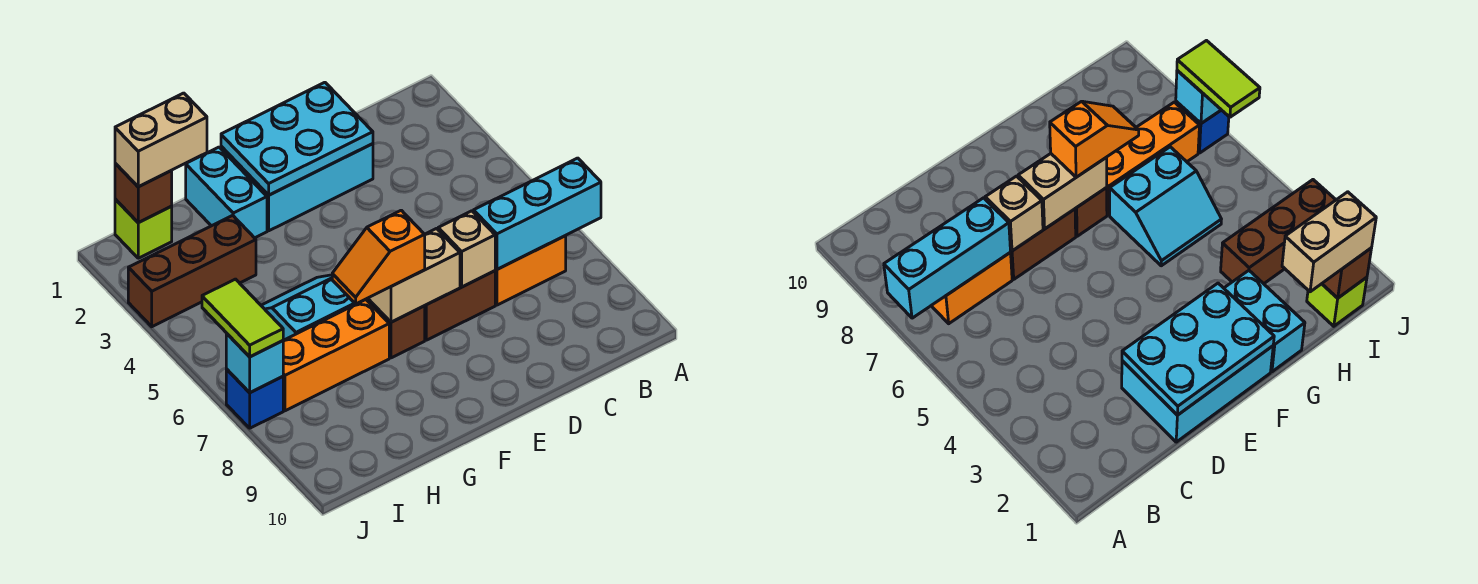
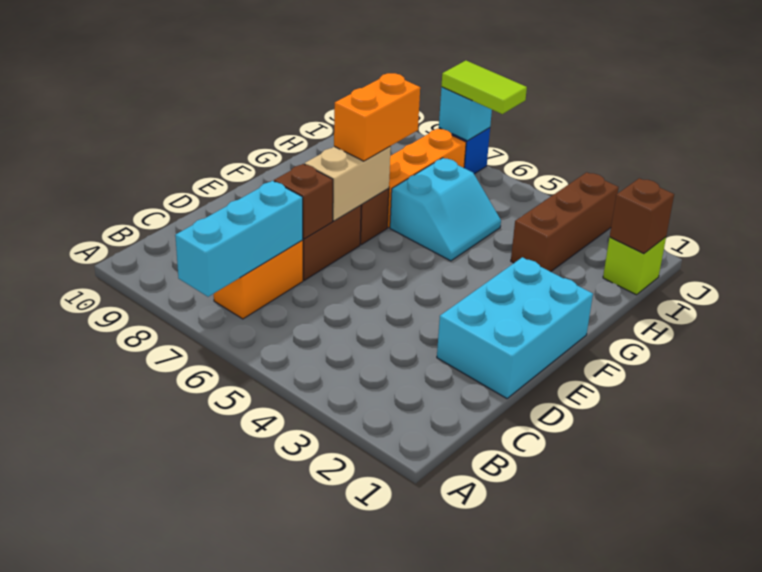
cyan 2x3 plate [221,82,373,195] -> none
tan 1x1 brick [438,211,495,287] -> brown 1x1 brick [274,164,333,239]
orange 1x2 slope [332,210,425,304] -> orange 1x2 brick [334,73,420,161]
cyan 1x2 brick [186,147,267,238] -> none
tan 1x2 brick [115,93,207,187] -> none

